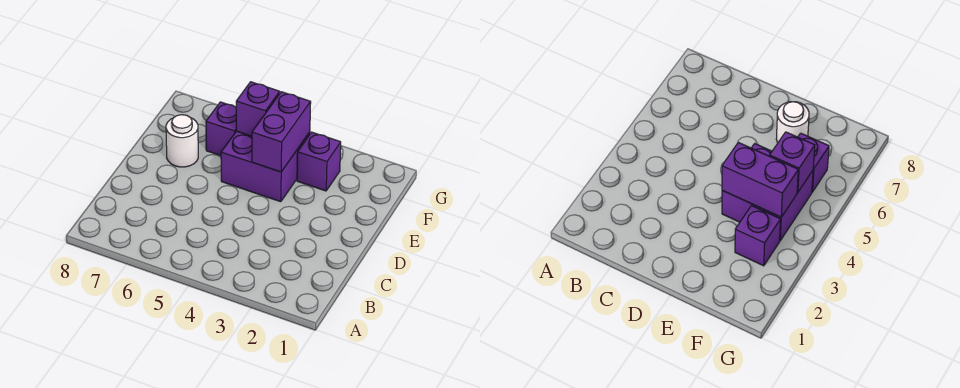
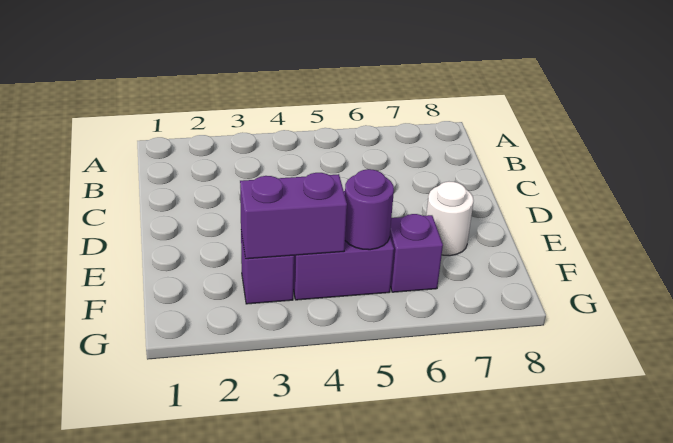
purple 1x2 brick [252,92,311,172] -> purple 1x2 brick turned to [240,173,347,259]
purple 1x1 brick [236,82,280,136] -> purple 1x1 round brick [345,169,394,250]

